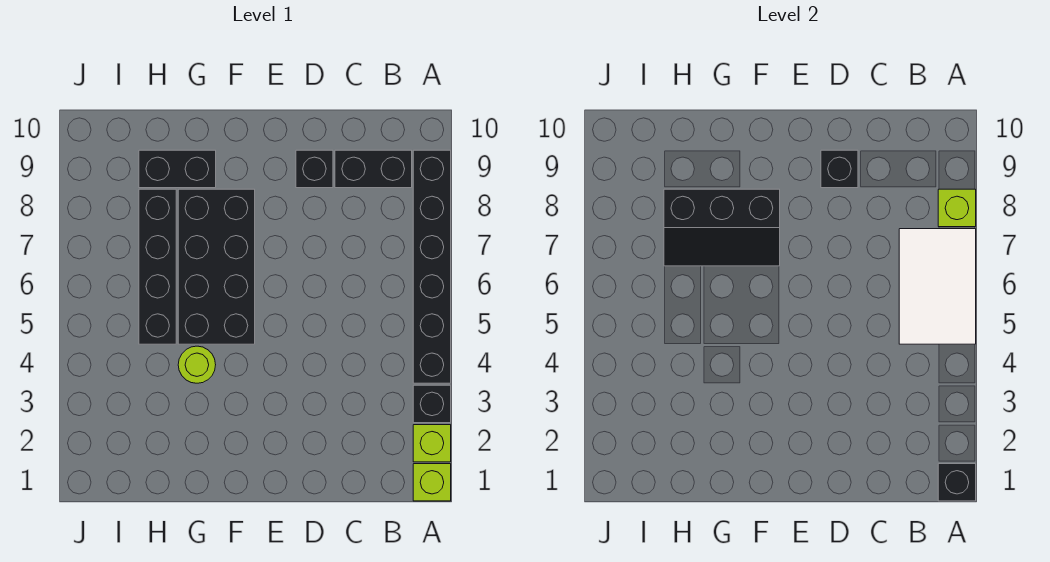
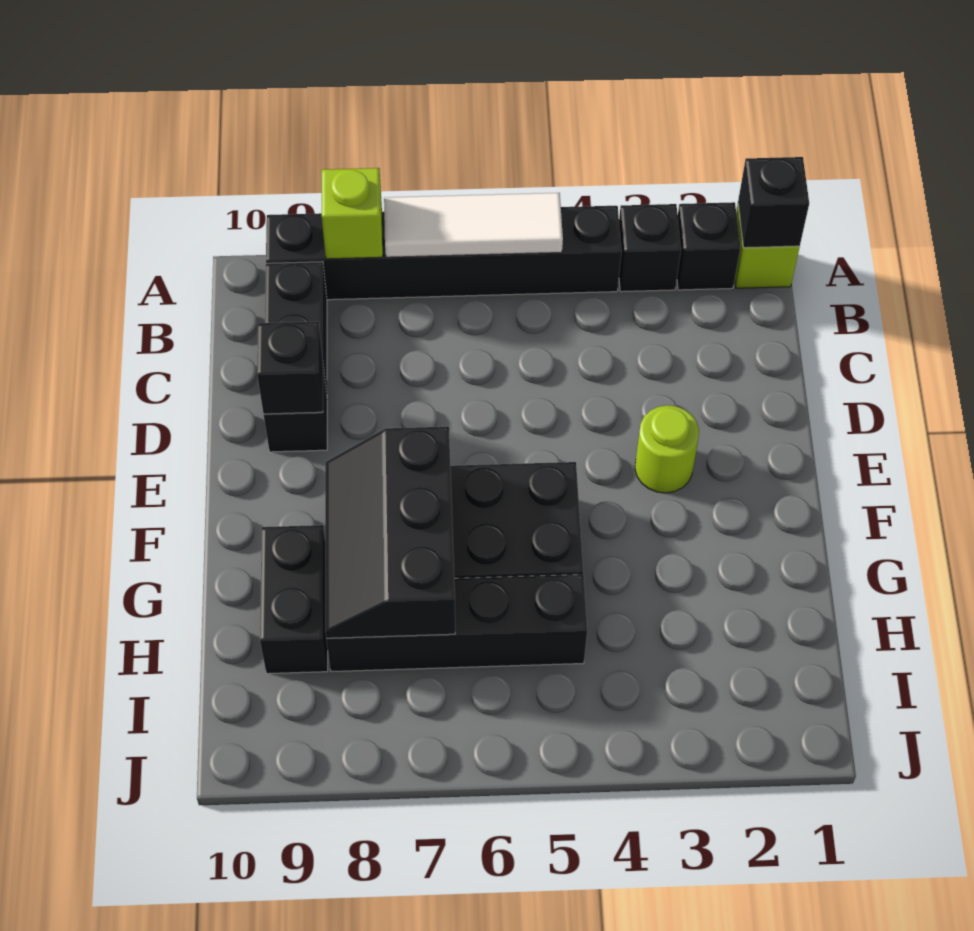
lime 1x1 brick [413,425,451,462] -> black 1x1 brick [677,202,740,290]
white 2x3 tile [899,229,976,344] -> white 1x3 tile [384,193,563,257]
black 2x3 slope [664,189,780,266] -> black 2x3 slope turned to [325,427,455,638]
lime 1x1 round brick [178,346,216,383] -> lime 1x1 round brick moved to [635,405,699,493]

